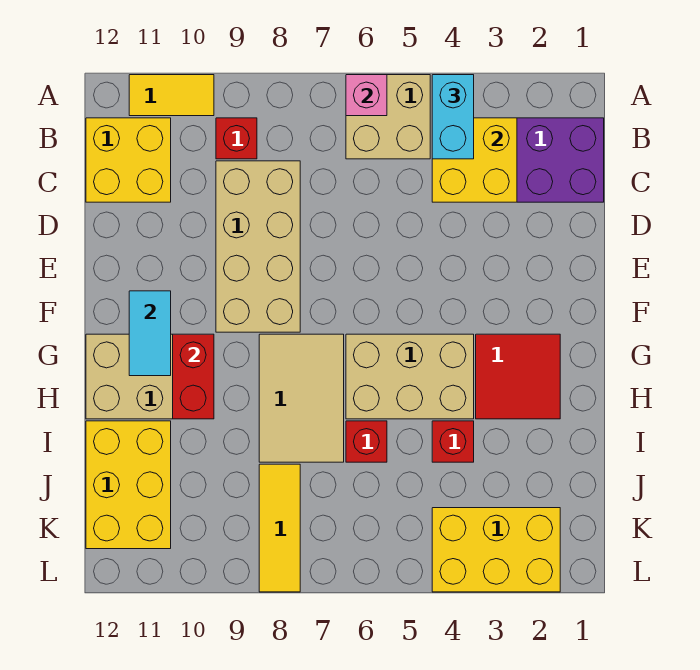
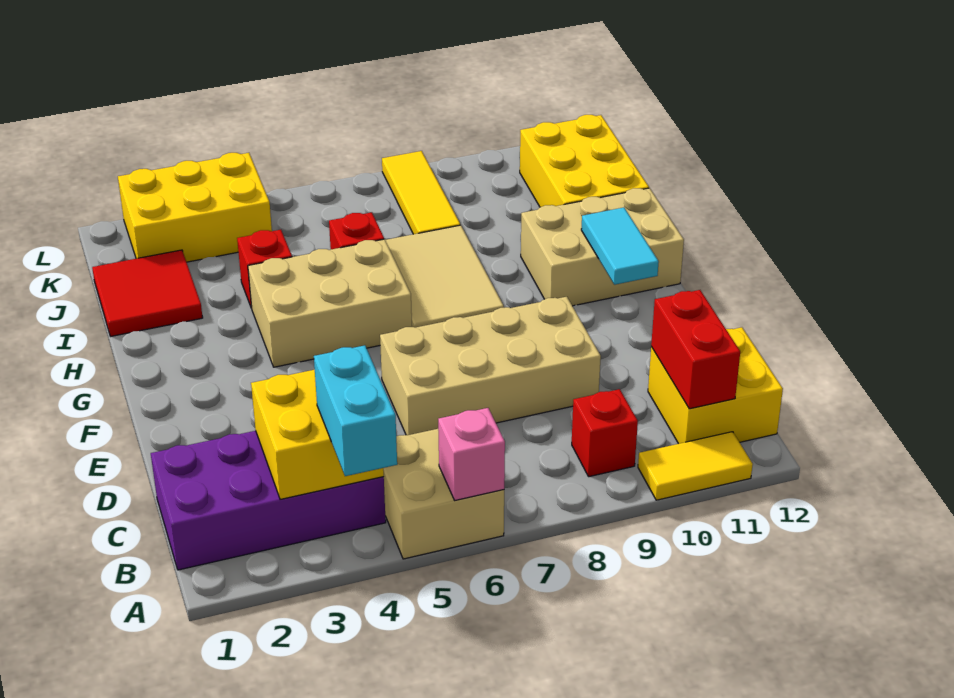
tan 2x4 brick [216,161,300,332] -> tan 2x4 brick turned to [380,297,601,435]
red 2x2 tile [476,334,560,419] -> red 2x2 tile moved to [92,250,203,336]
red 1x2 brick [173,334,214,419] -> red 1x2 brick moved to [651,290,740,409]

